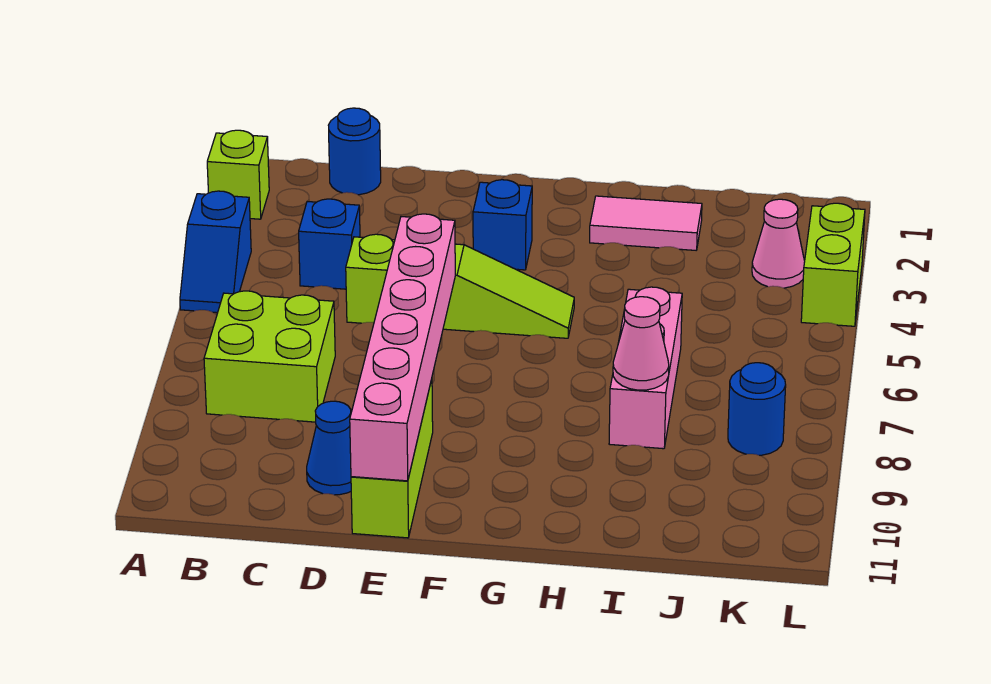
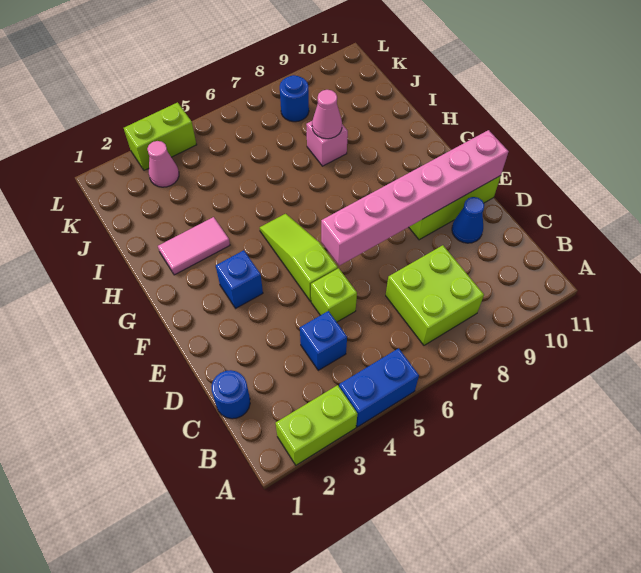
lime 1x1 brick [207,130,269,219] -> lime 1x2 brick [276,385,357,465]
blue 1x2 slope [180,191,251,313] -> blue 1x2 brick [339,348,419,427]
pink 1x2 tile [590,196,702,250] -> pink 1x2 tile turned to [158,217,230,275]
pink 1x3 brick [609,287,682,449] -> pink 1x1 brick [306,121,348,166]

